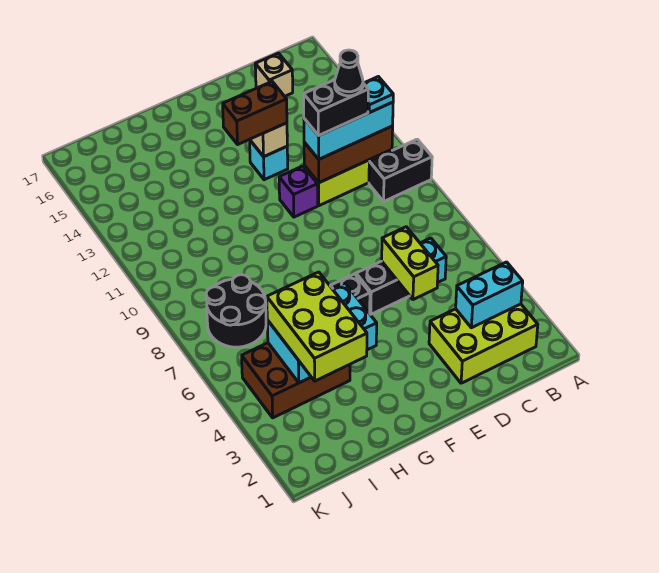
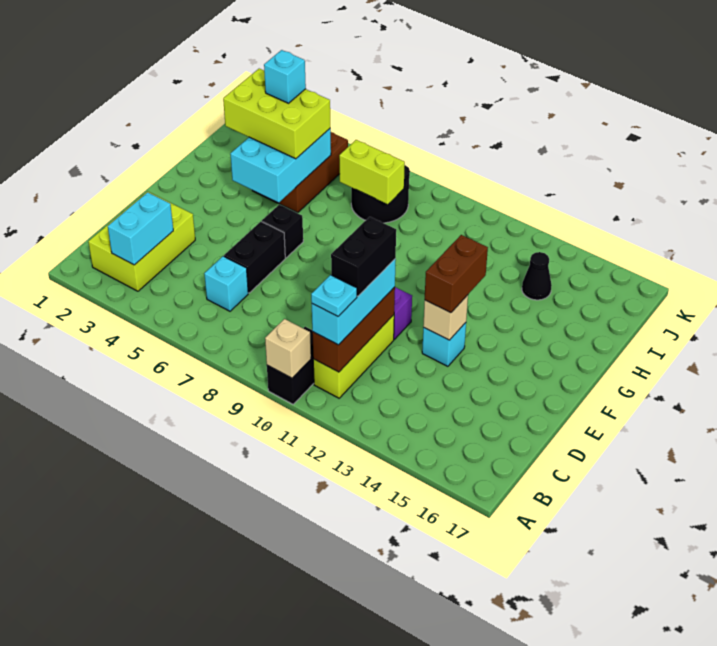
black 1x1 cone [335,50,363,96] -> black 1x1 cone moved to [522,252,552,300]
tan 1x1 brick [255,53,293,96] -> tan 1x1 brick moved to [265,319,311,378]
lime 1x2 brick [382,227,438,300] -> lime 1x2 brick moved to [339,140,405,204]
none -> cyan 1x1 brick [264,50,306,103]

